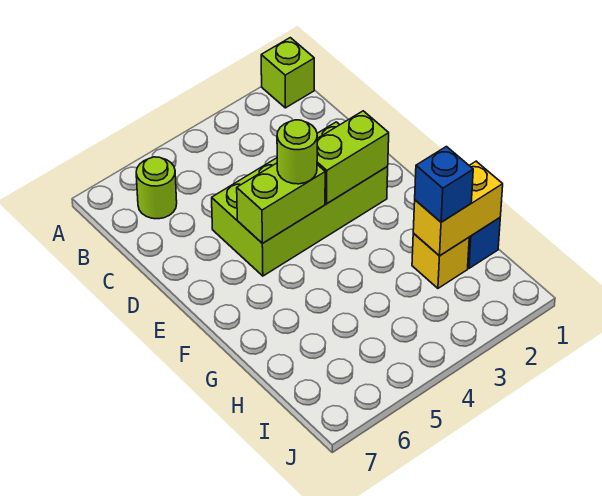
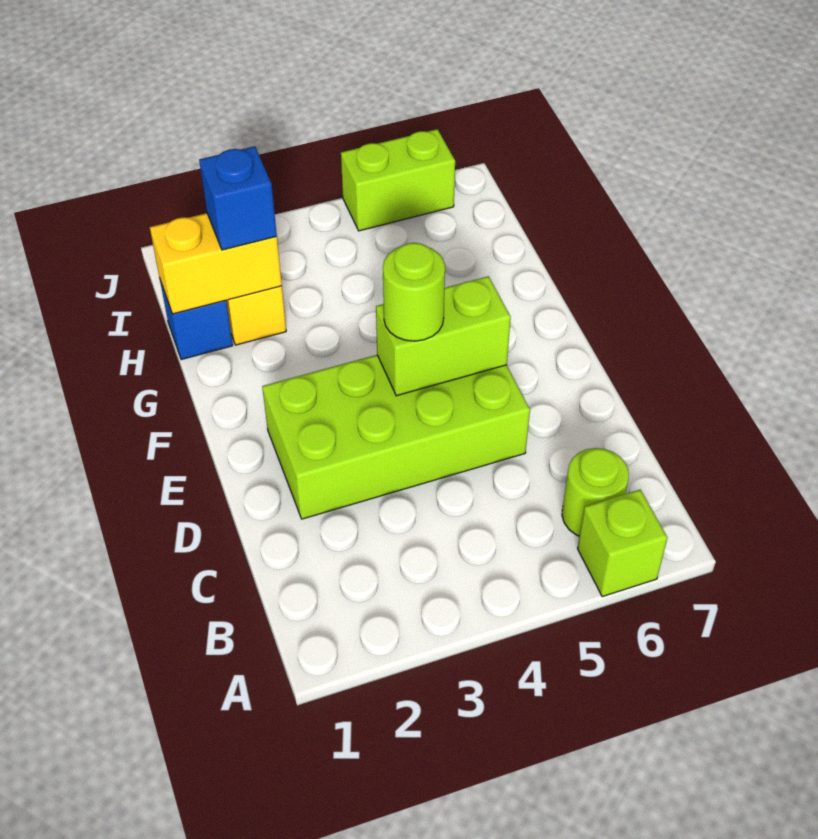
lime 1x1 brick [261,38,314,108] -> lime 1x1 brick moved to [578,490,667,596]
lime 1x2 brick [317,111,389,204] -> lime 1x2 brick moved to [341,129,455,231]

